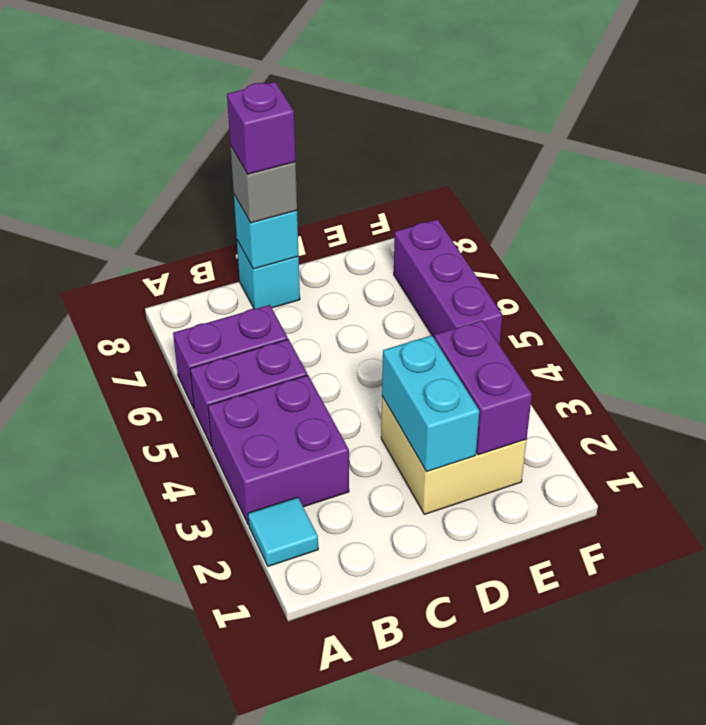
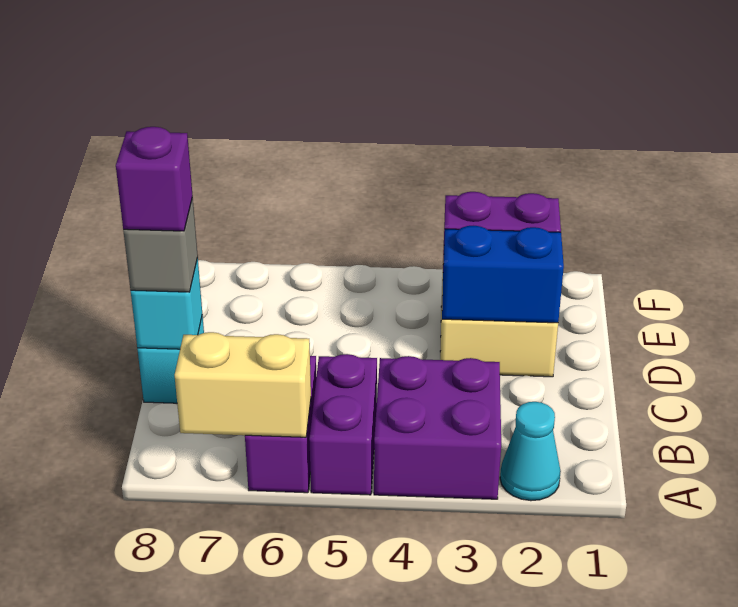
cyan 1x1 tile [248,497,318,566] -> cyan 1x1 cone [500,402,561,501]
none -> tan 1x2 brick [175,332,311,437]
cyan 1x2 brick [382,335,479,472] -> blue 1x2 brick [442,226,564,323]
purple 1x3 brick [394,219,502,345] -> none

